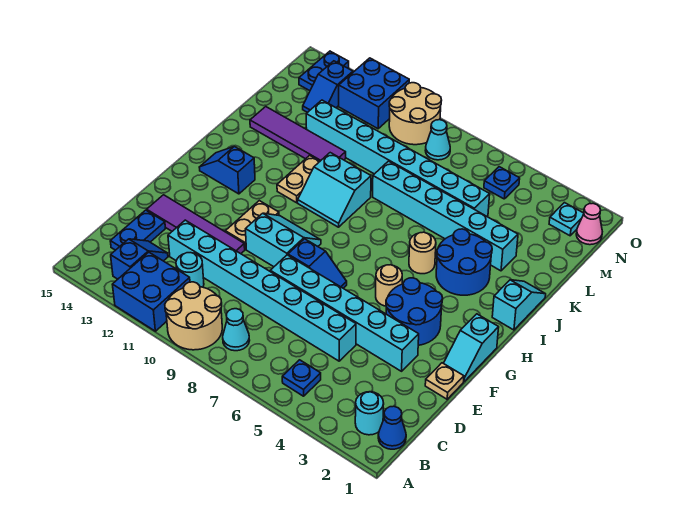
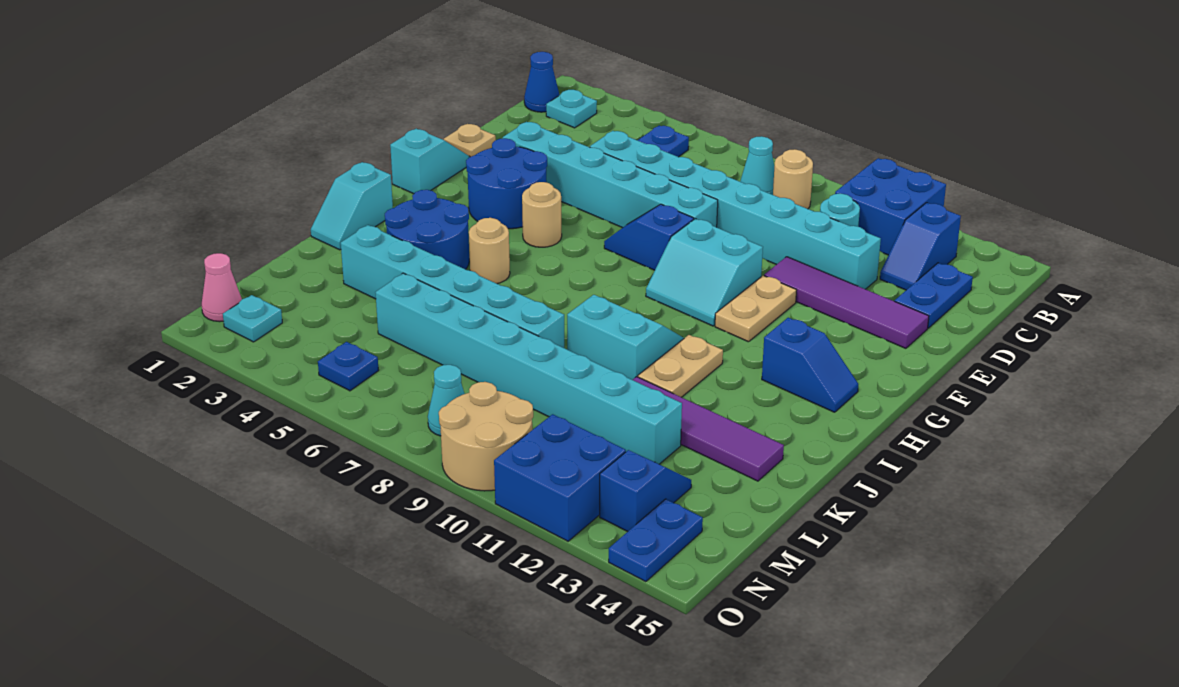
tan 2x2 round brick [165,282,222,350] -> tan 1x1 round brick [773,149,813,209]
cyan 1x1 round brick [355,392,384,435] -> cyan 1x1 plate [546,90,597,128]

